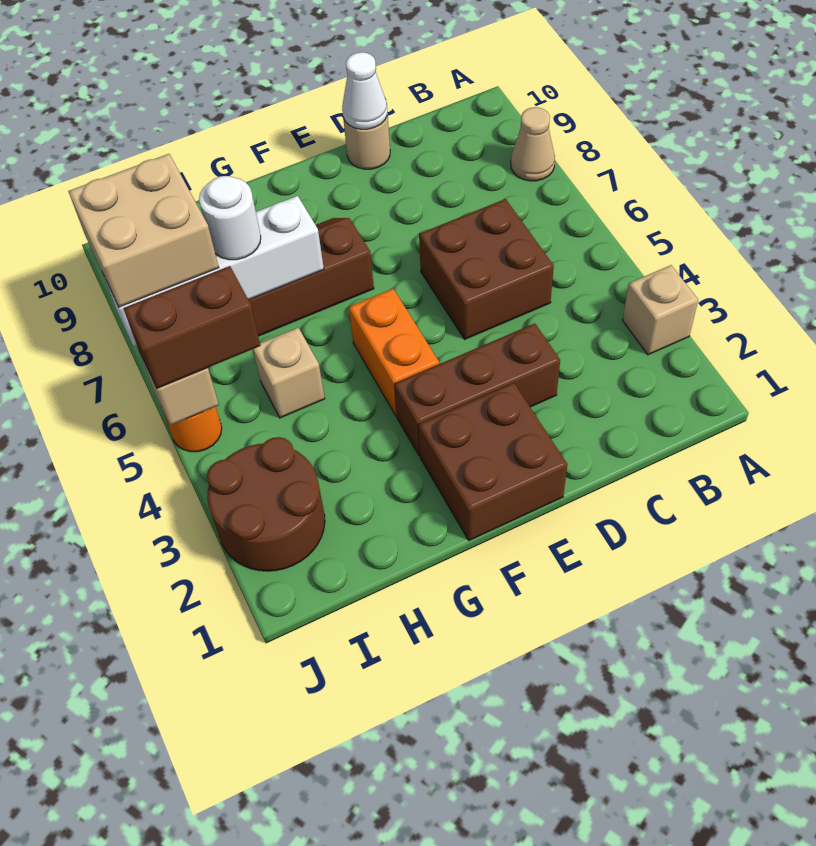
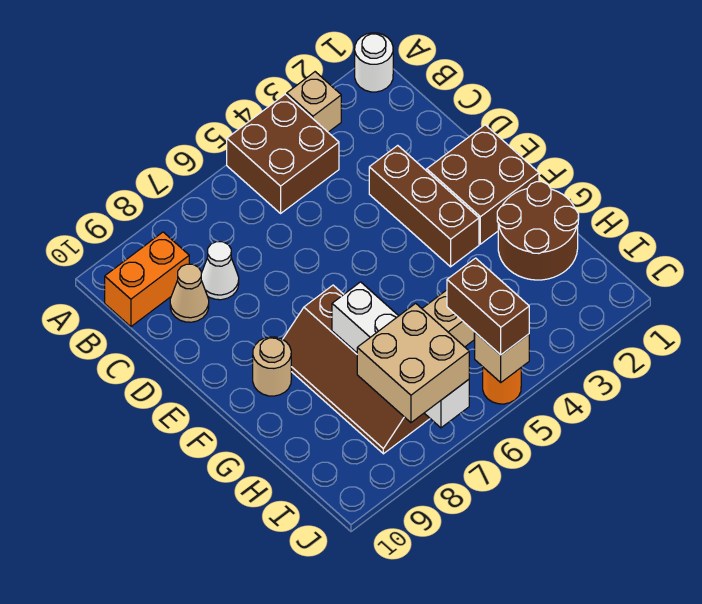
tan 1x1 cone [511,107,555,181] -> tan 1x1 cone moved to [170,264,209,322]
brown 2x2 brick [419,199,554,339] -> brown 2x2 brick moved to [227,94,339,213]
tan 1x1 round brick [343,112,390,169] -> tan 1x1 round brick moved to [253,337,291,396]
white 1x1 cone [342,52,387,129] -> white 1x1 cone moved to [201,242,239,300]
orange 1x2 brick [349,289,439,416] -> orange 1x2 brick moved to [105,232,189,327]
white 1x1 round brick [199,176,261,260] -> white 1x1 round brick moved to [355,33,393,92]
brown 2x2 round brick [207,437,325,571] -> brown 2x2 round brick moved to [497,182,579,280]

